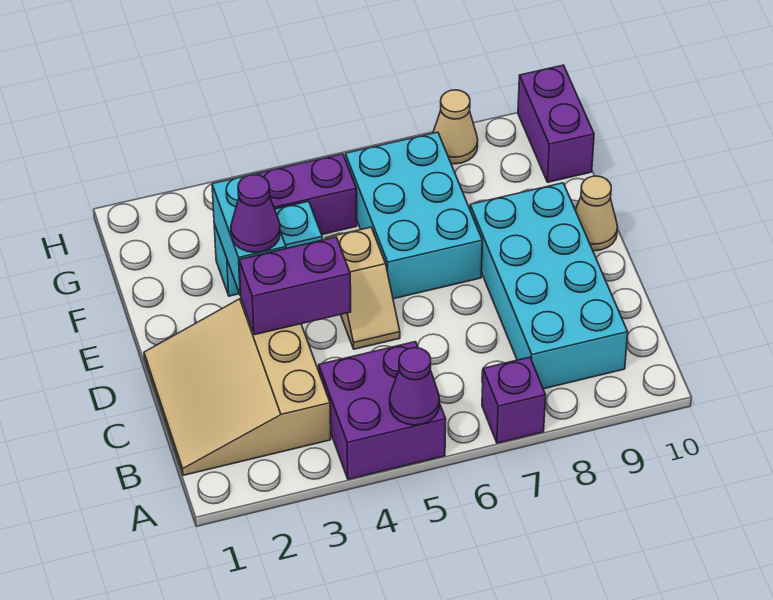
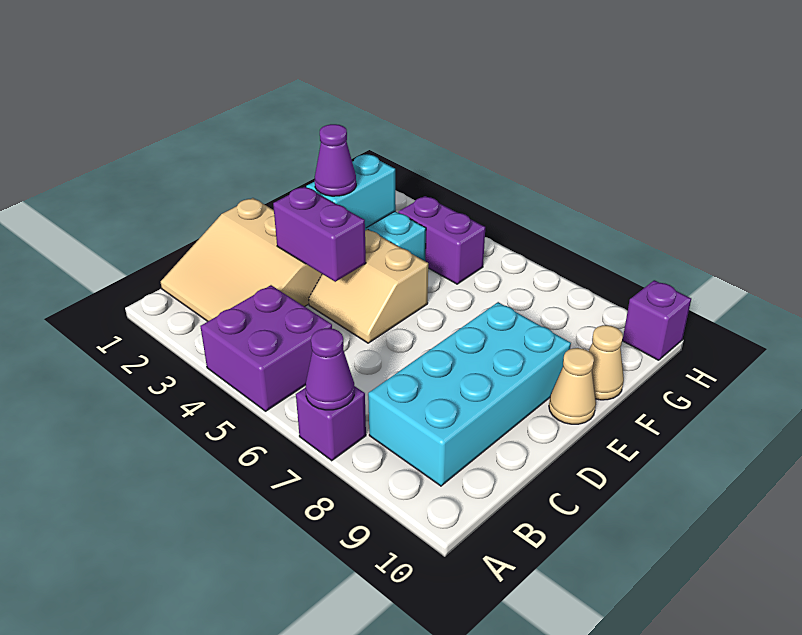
purple 1x1 cone [390,348,440,425] -> purple 1x1 cone moved to [305,328,354,410]
tan 3x3 slope [144,299,331,475] -> tan 3x3 slope turned to [161,198,322,321]
tan 1x2 slope [325,227,400,349] -> tan 2x2 slope [309,229,428,343]
cyan 2x3 brick [345,132,482,299] -> none
purple 1x2 brick [518,65,594,182] -> purple 1x1 brick [622,280,691,360]
tan 1x1 cone [433,90,478,164] -> tan 1x1 cone moved to [589,325,624,400]

